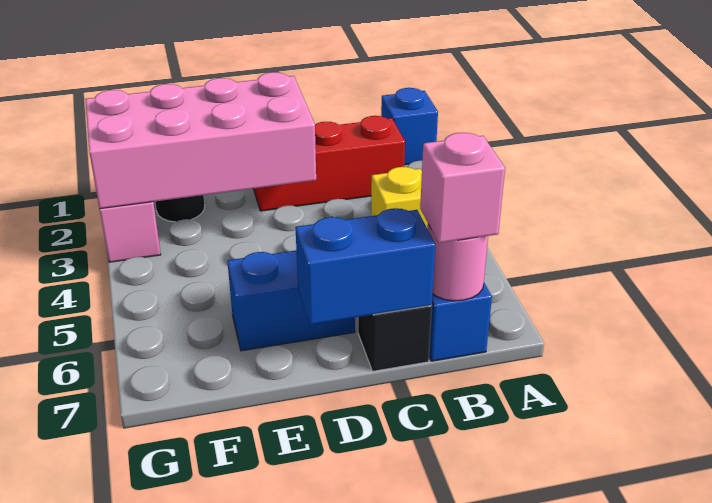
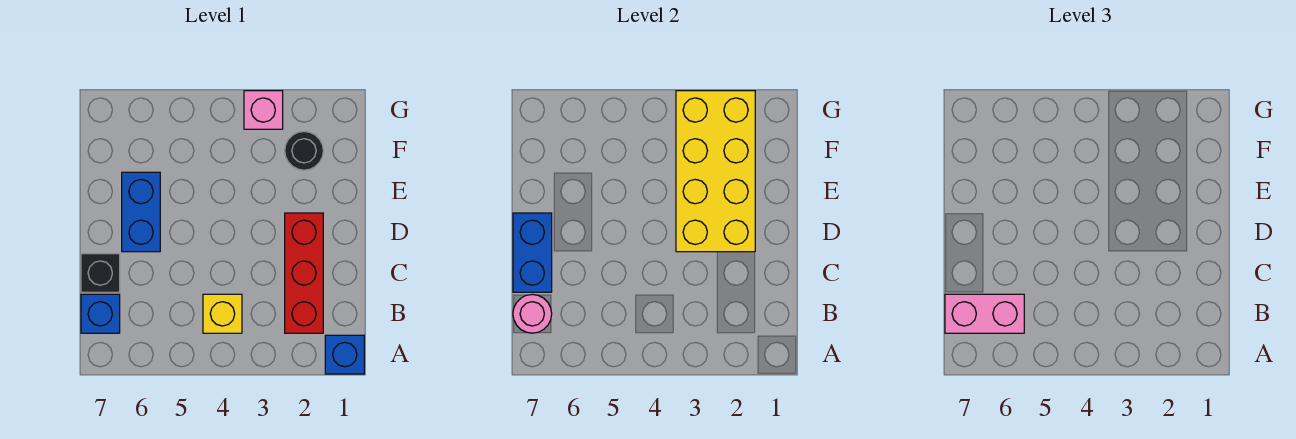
pink 1x1 brick [420,133,505,243] -> pink 1x2 brick [945,294,1024,333]
pink 2x4 brick [85,72,316,209] -> yellow 2x4 brick [676,91,755,252]

